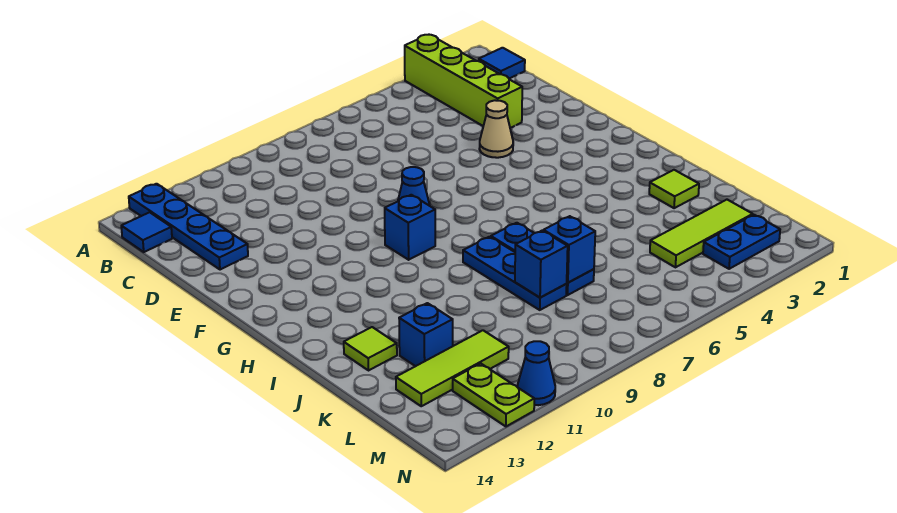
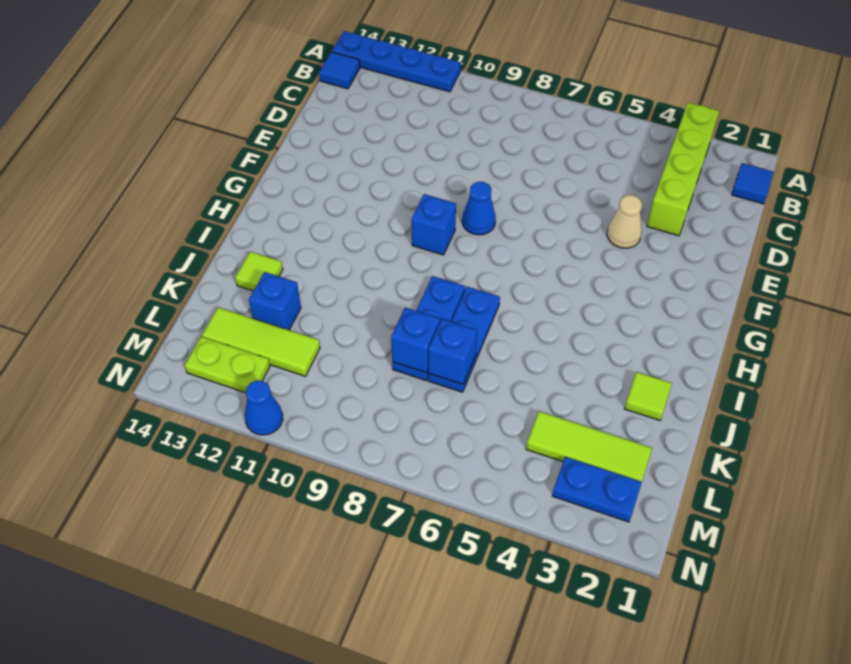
blue 1x4 plate [129,184,248,270] -> blue 1x4 plate turned to [332,31,461,92]
lime 1x2 plate [453,363,534,426] -> lime 1x2 plate turned to [185,337,270,393]

